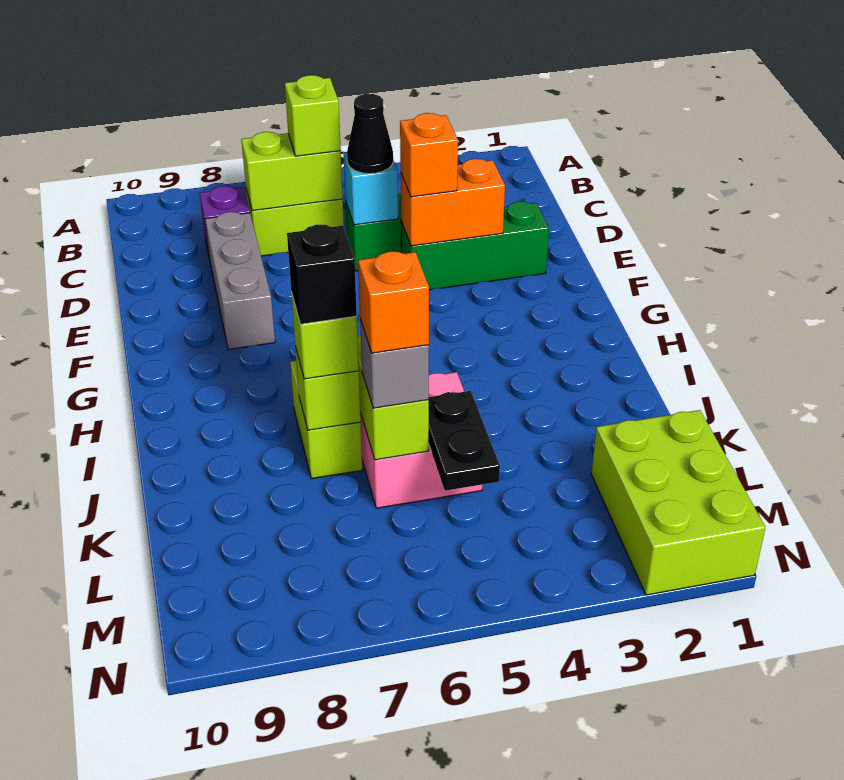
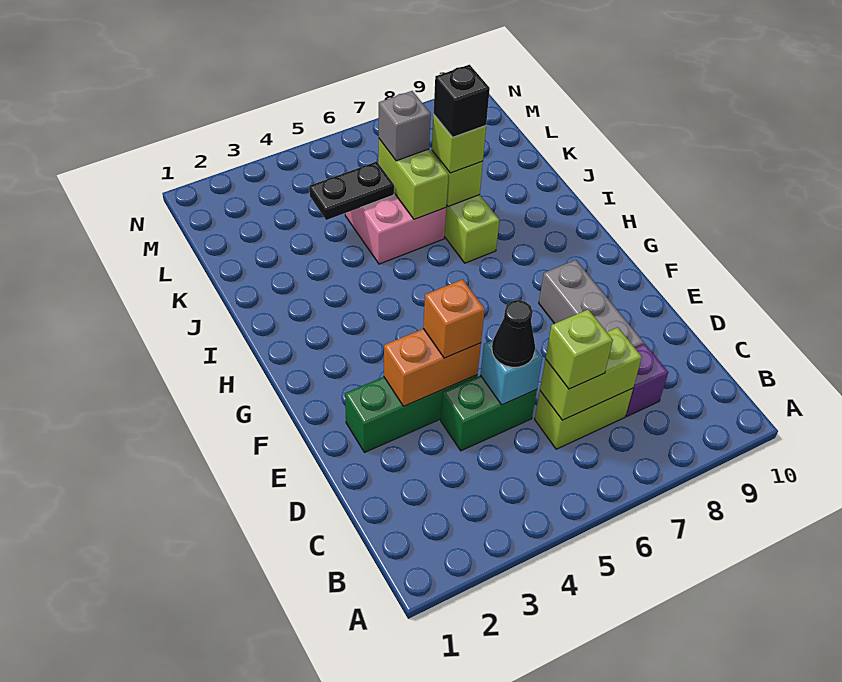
black 1x2 plate [428,391,500,491] -> black 1x2 plate turned to [309,162,394,220]
orange 1x1 brick [358,252,429,353] -> none
lime 2x3 brick [591,410,766,595] -> none

